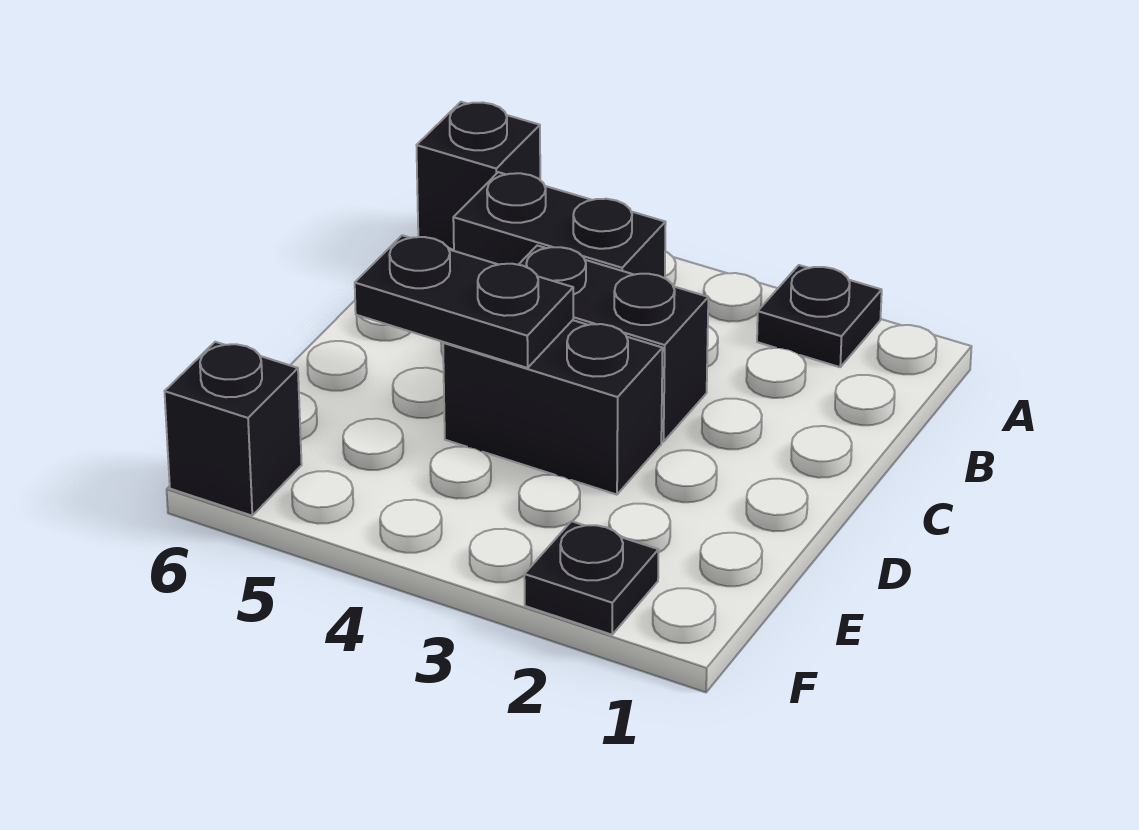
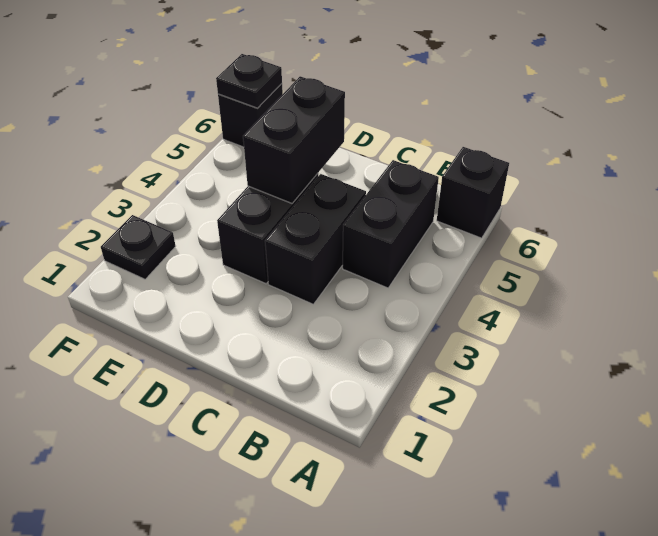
black 1x1 plate [757,265,882,367] -> black 1x1 plate moved to [216,54,282,108]
black 1x2 plate [355,235,573,368] -> black 1x2 brick [243,76,345,203]

